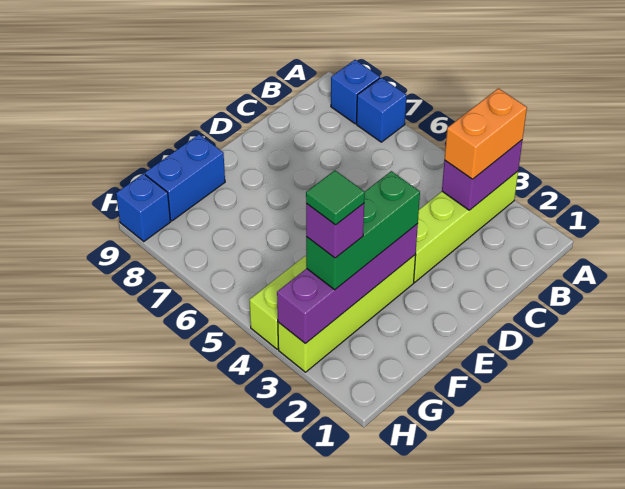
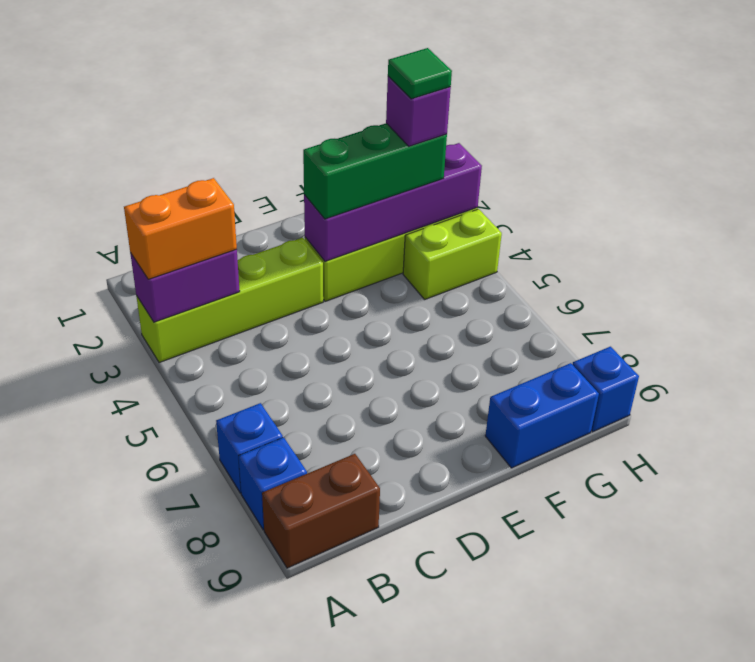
none -> brown 1x2 brick [262,454,380,568]

